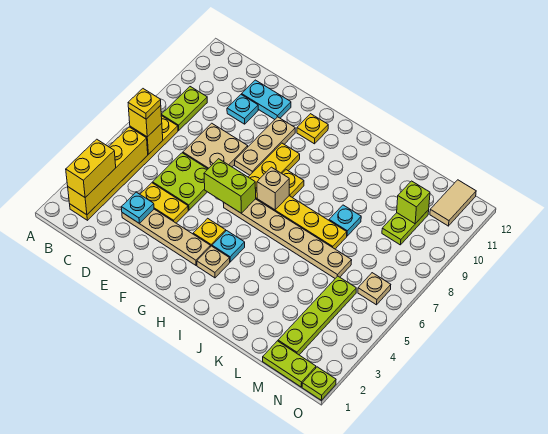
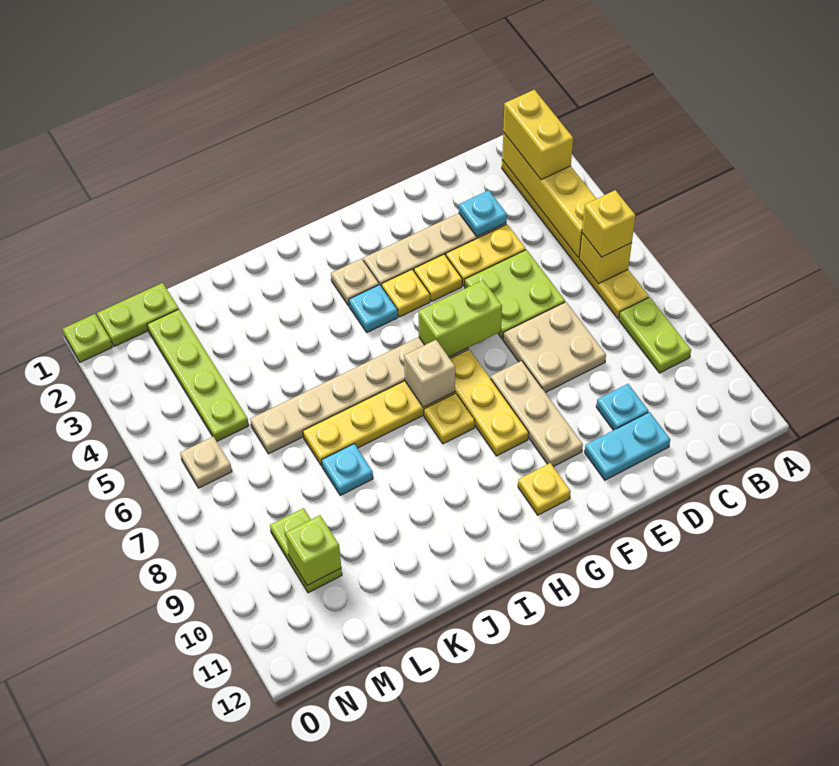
yellow 1x1 plate [128,89,161,119] -> yellow 1x1 plate moved to [414,254,462,301]
tan 1x2 tile [430,180,476,226] -> none

